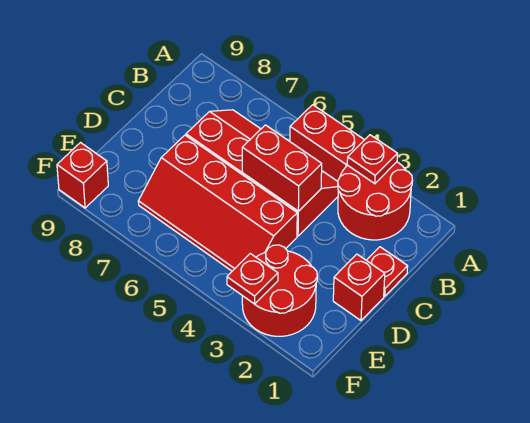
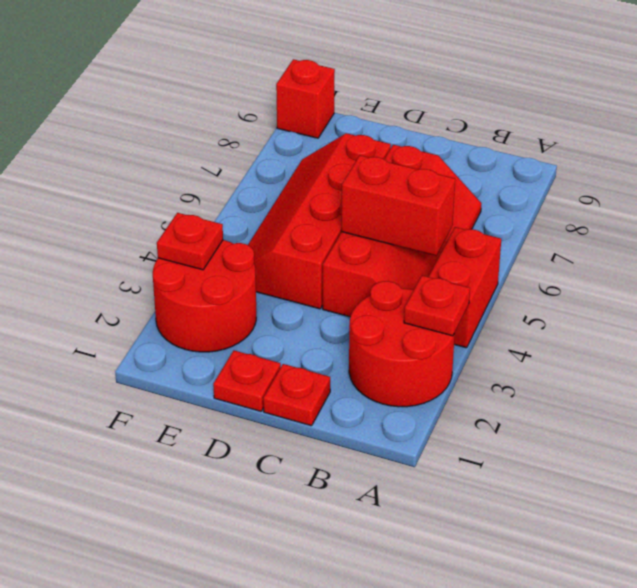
red 1x2 brick [242,125,322,211] -> red 1x2 brick turned to [341,155,455,256]
red 1x1 brick [333,254,385,320] -> red 1x1 plate [213,350,281,411]

